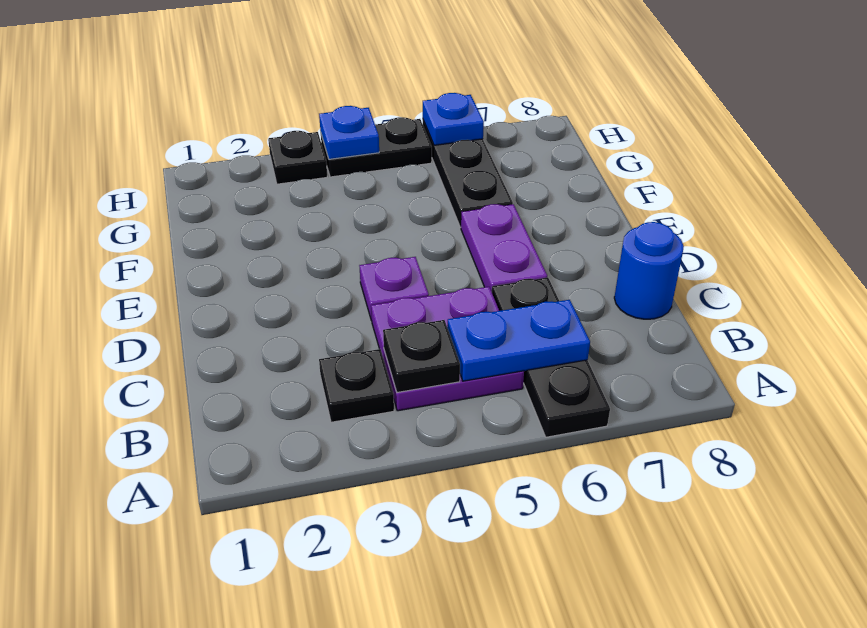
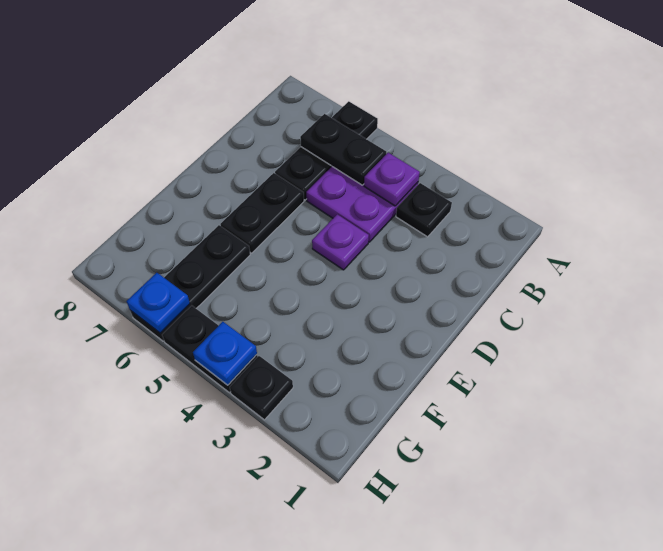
black 1x1 plate [383,320,460,393] -> purple 1x1 plate [364,152,420,206]
blue 1x2 plate [447,300,590,381] -> black 1x2 plate [300,114,386,185]
blue 1x1 round brick [614,222,684,319] -> none
purple 1x2 plate [461,204,547,292] -> black 1x2 plate [220,173,304,253]

